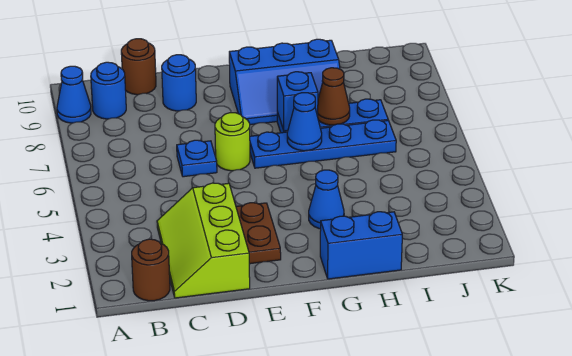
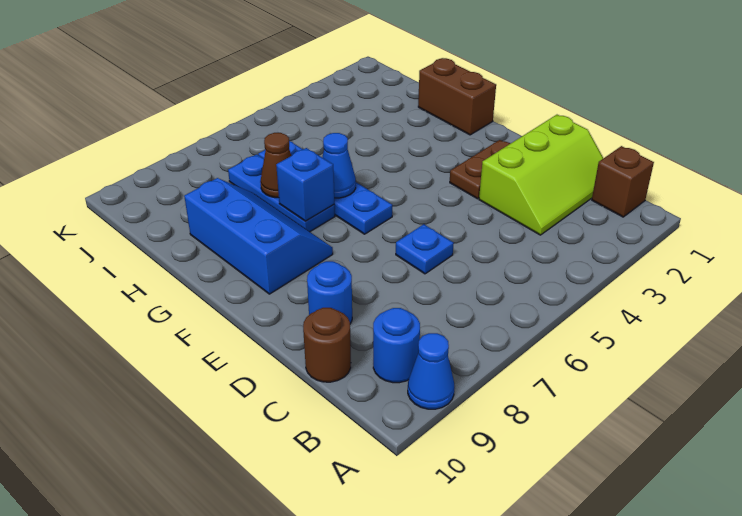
brown 1x1 round brick [132,239,170,301] -> brown 1x1 brick [592,146,654,217]
lime 1x1 round brick [215,113,250,171] -> none
blue 1x2 brick [320,212,402,279] -> brown 1x2 brick [418,58,496,135]
blue 1x1 cone [309,170,344,229] -> none

